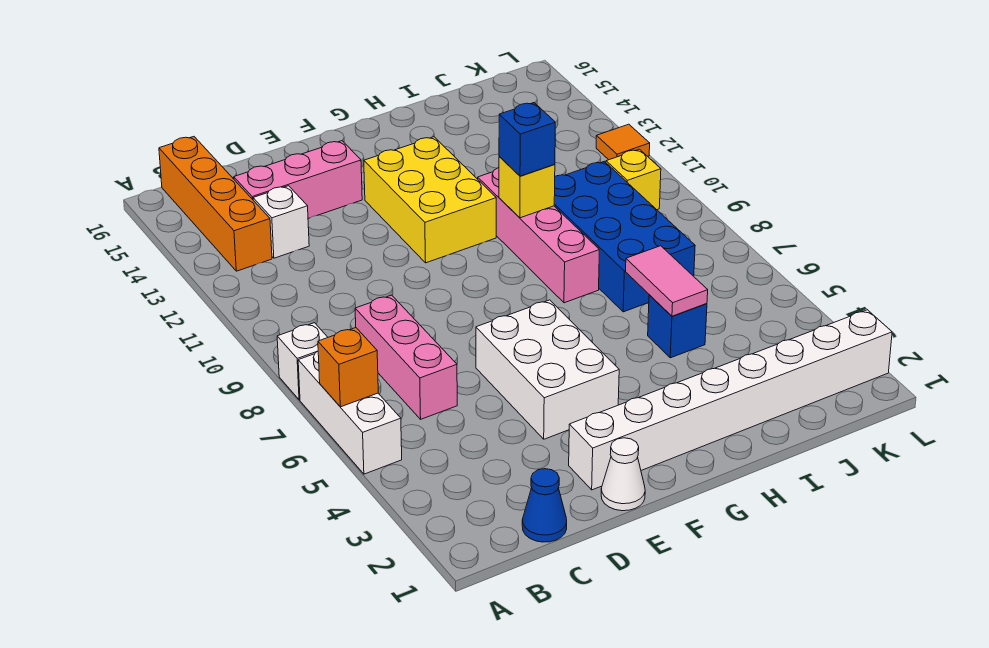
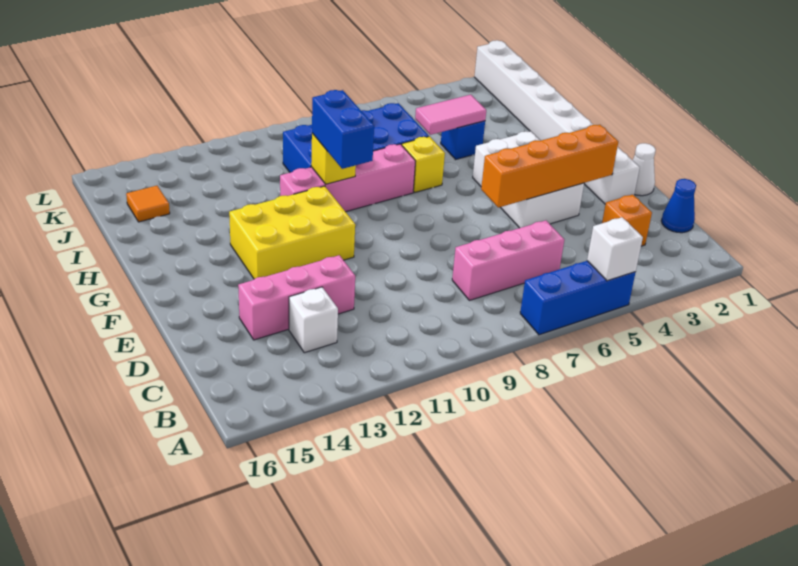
white 1x3 brick [298,351,402,474] -> blue 1x3 brick [520,261,636,335]
orange 1x1 brick [318,328,378,407] -> orange 1x1 brick moved to [602,195,652,246]
white 1x1 brick [277,323,328,400] -> white 1x1 brick moved to [587,217,643,281]
orange 1x4 brick [159,137,272,271] -> orange 1x4 brick moved to [481,125,618,208]
pink 1x3 brick [234,141,362,218] -> pink 1x3 brick turned to [238,255,355,340]
white 2x3 brick [476,300,619,439] -> white 2x3 brick turned to [473,131,584,228]
blue 1x1 brick [499,103,555,176] -> blue 1x2 brick [312,90,374,169]
yellow 1x1 brick [606,149,661,210] -> yellow 1x1 brick moved to [402,137,445,192]
orange 1x1 tile [596,124,650,160] -> orange 1x1 tile moved to [126,186,170,222]

